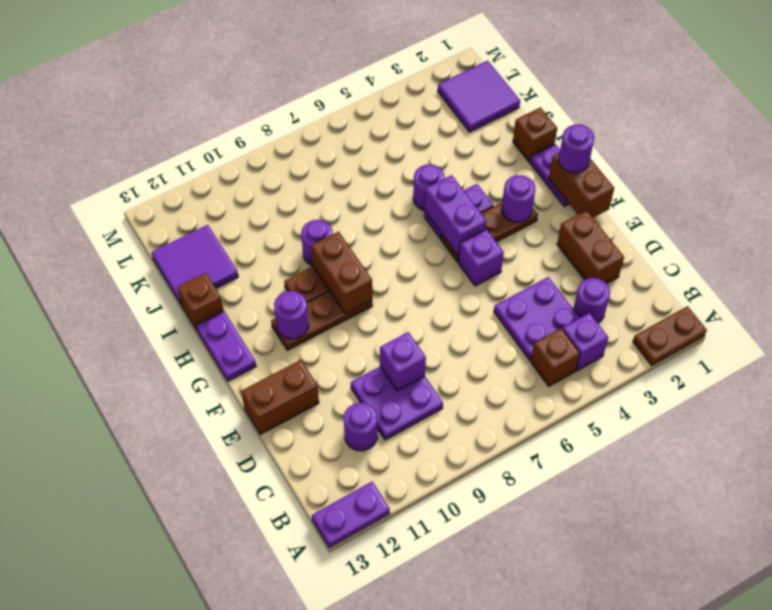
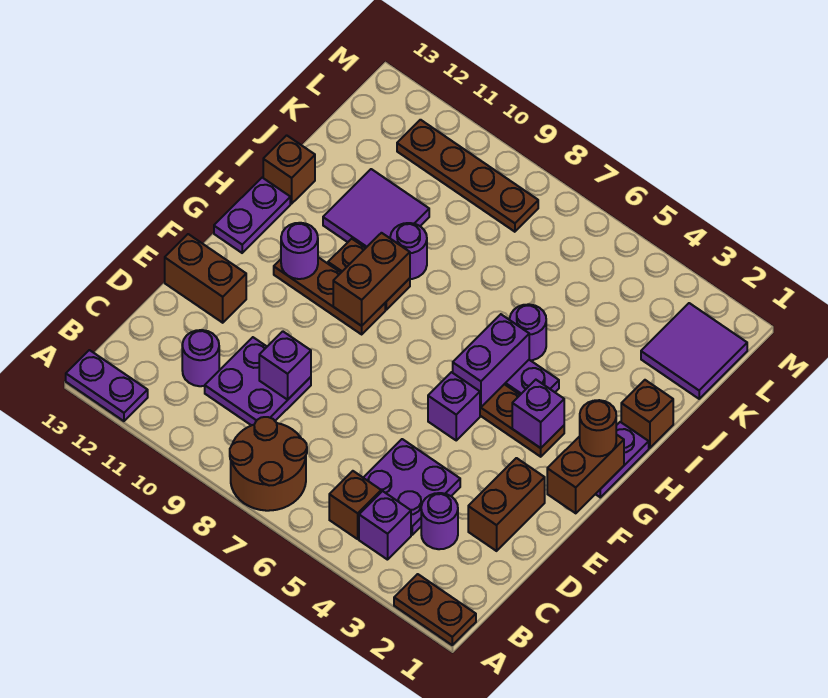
none -> brown 2x2 round brick [230,417,307,511]
purple 1x1 round brick [559,124,594,173] -> brown 1x1 round brick [580,400,616,456]
purple 1x1 round brick [502,175,535,222] -> purple 1x1 brick [512,380,564,448]
purple 2x2 tile [151,225,238,305] -> purple 2x2 tile moved to [323,169,429,248]
none -> brown 1x4 plate [397,120,538,232]

